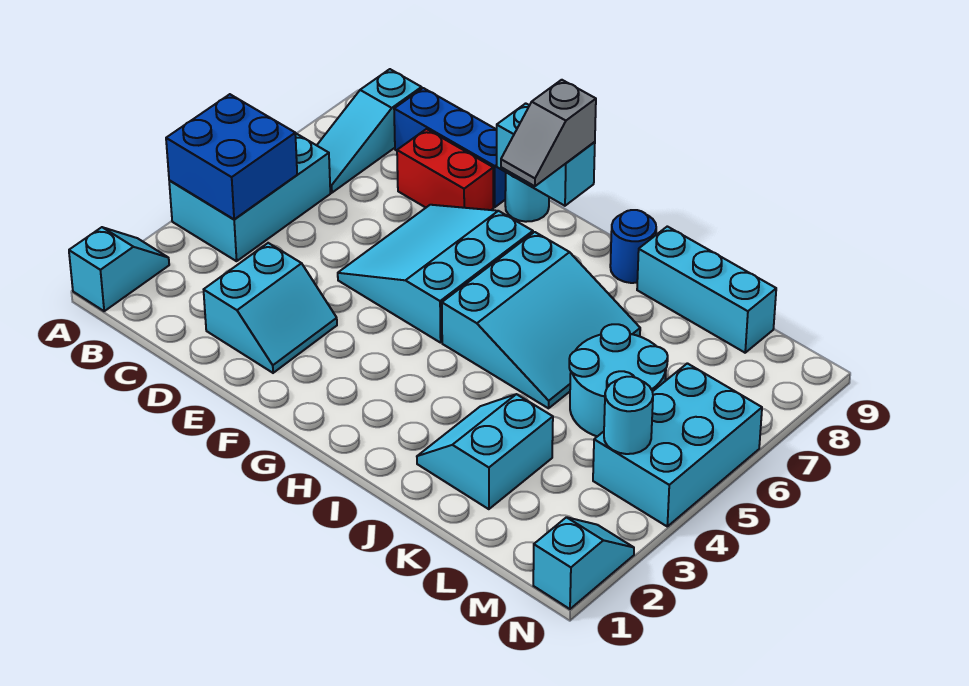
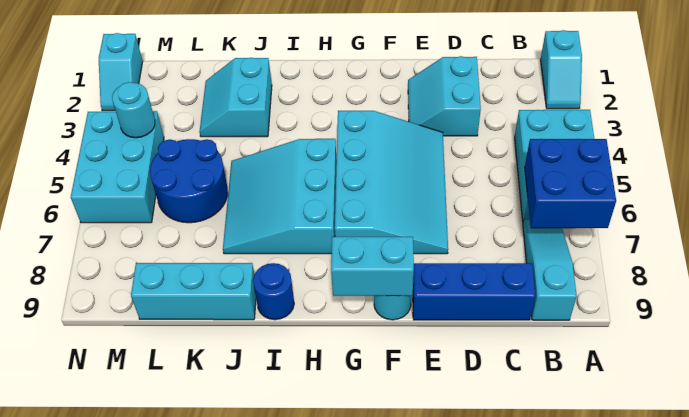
blue 2x2 brick [166,94,297,219] -> blue 2x2 brick moved to [525,139,616,228]
red 1x2 brick [397,129,493,210] -> none
cyan 3x3 slope [338,205,533,343] -> cyan 3x4 slope [335,111,448,254]
grey 1x2 slope [501,80,596,186] -> none
cyan 2x2 slope [417,394,553,509] -> cyan 2x2 slope turned to [199,58,272,137]
cyan 2x2 round brick [569,324,668,436] -> blue 2x2 round brick [150,139,228,223]

